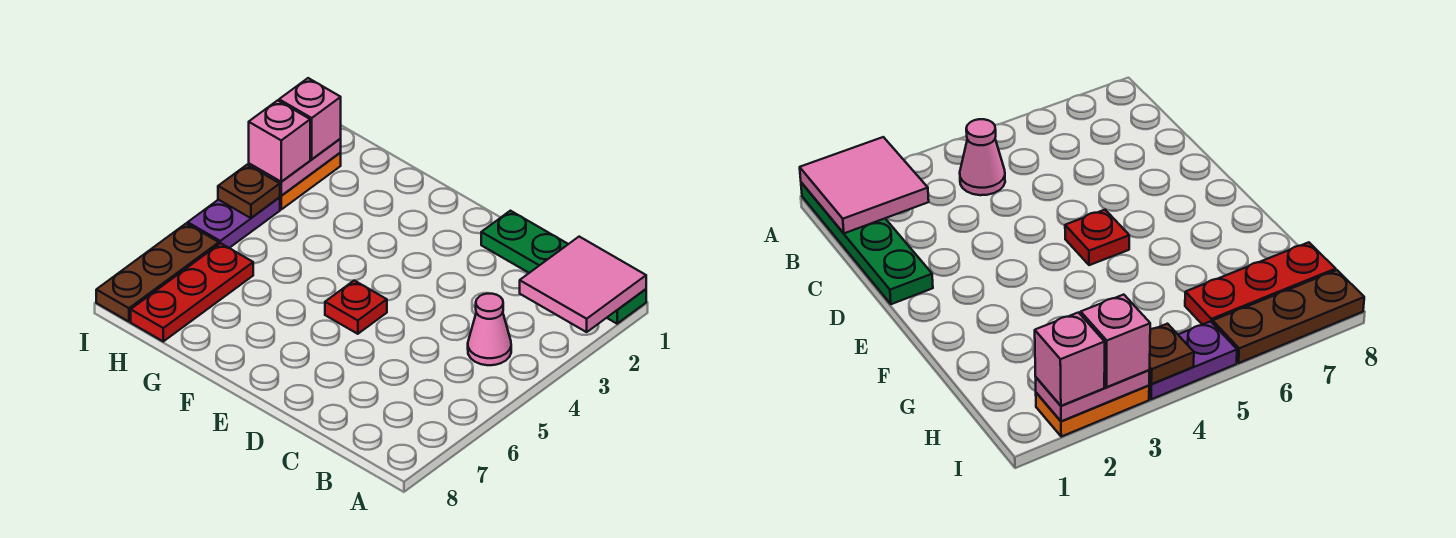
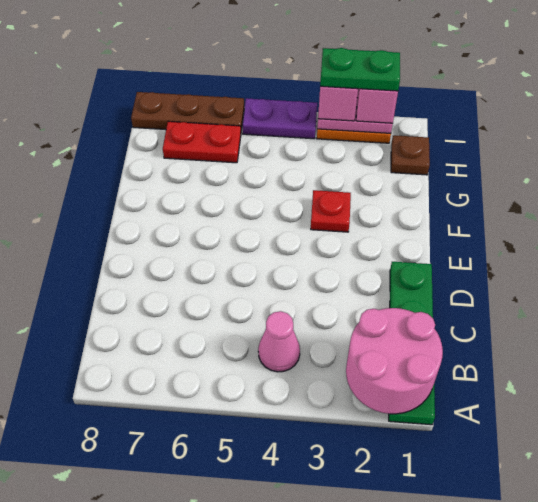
pink 2x2 tile [520,237,646,332] -> pink 2x2 round brick [346,308,443,414]
red 1x1 plate [325,280,387,334] -> red 1x1 plate moved to [311,190,351,232]
red 1x3 plate [131,243,253,341] -> red 1x2 plate [163,121,241,163]
none -> green 1x2 plate [320,48,400,91]
brown 1x1 plate [218,165,280,218] -> brown 1x1 plate moved to [391,135,430,175]

